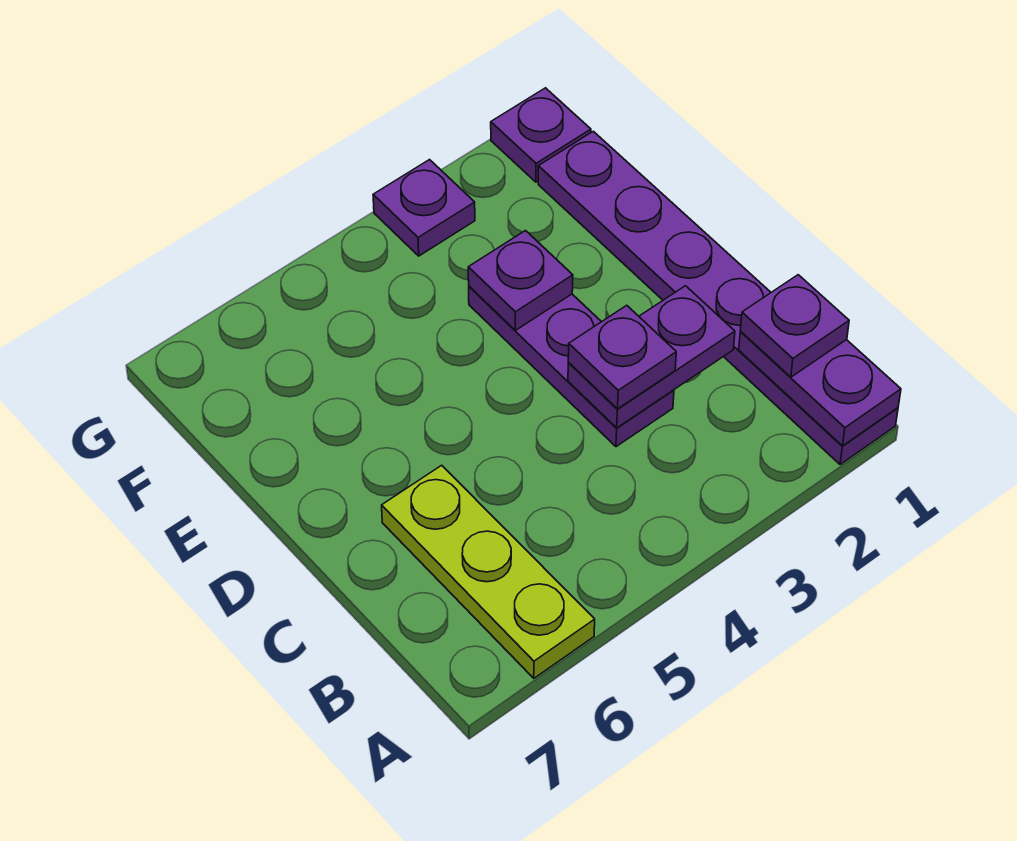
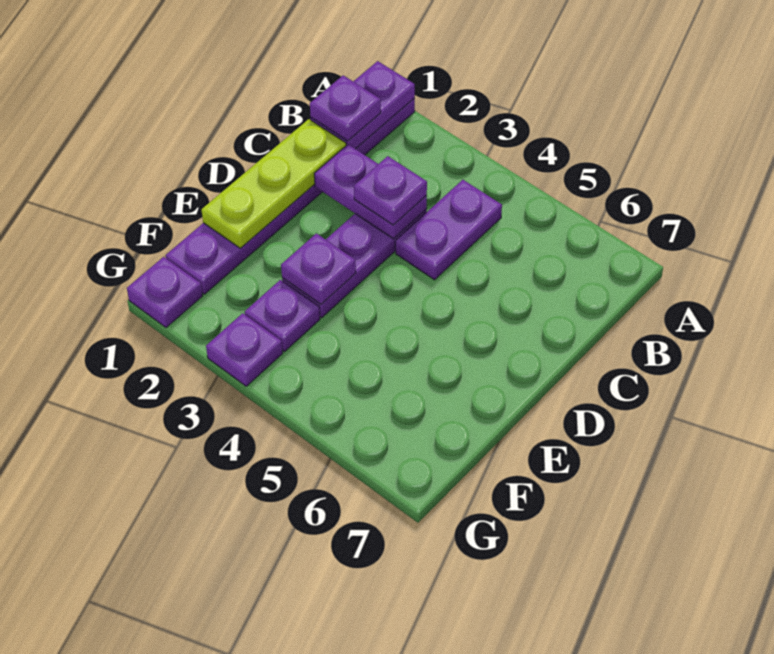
lime 1x3 plate [382,465,595,678] -> lime 1x3 plate moved to [202,119,346,248]
none -> purple 1x2 plate [395,180,502,280]
none -> purple 1x1 plate [245,280,320,352]

